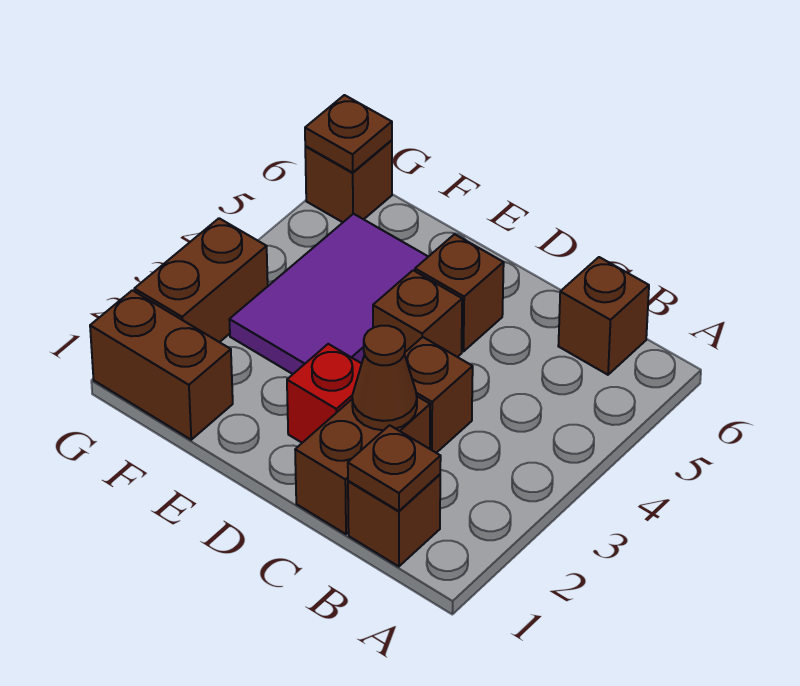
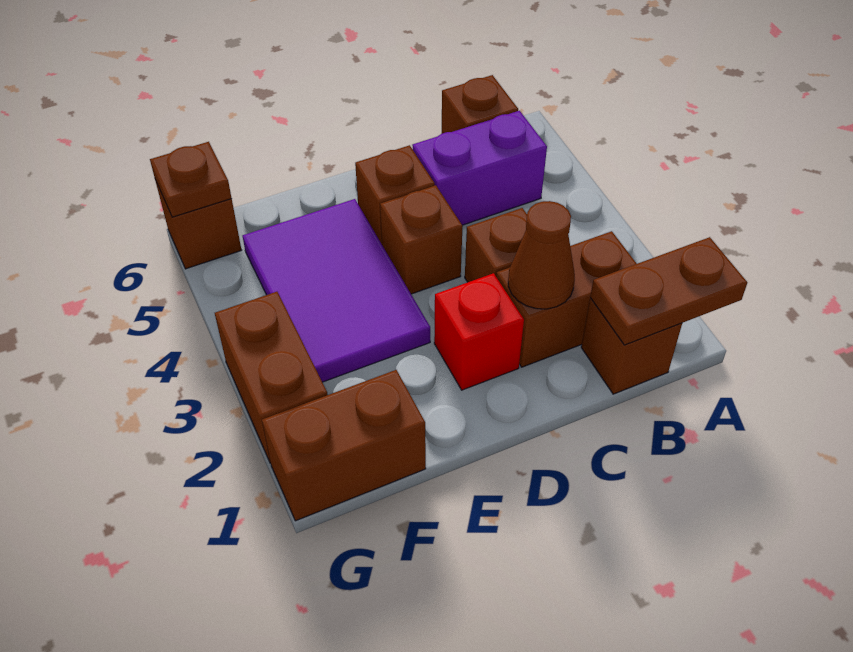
brown 1x1 plate [348,425,441,511] -> brown 1x2 plate [590,237,747,345]
none -> purple 1x2 brick [412,111,547,225]
brown 1x2 brick [295,396,430,534] -> brown 1x2 brick turned to [496,231,637,367]

